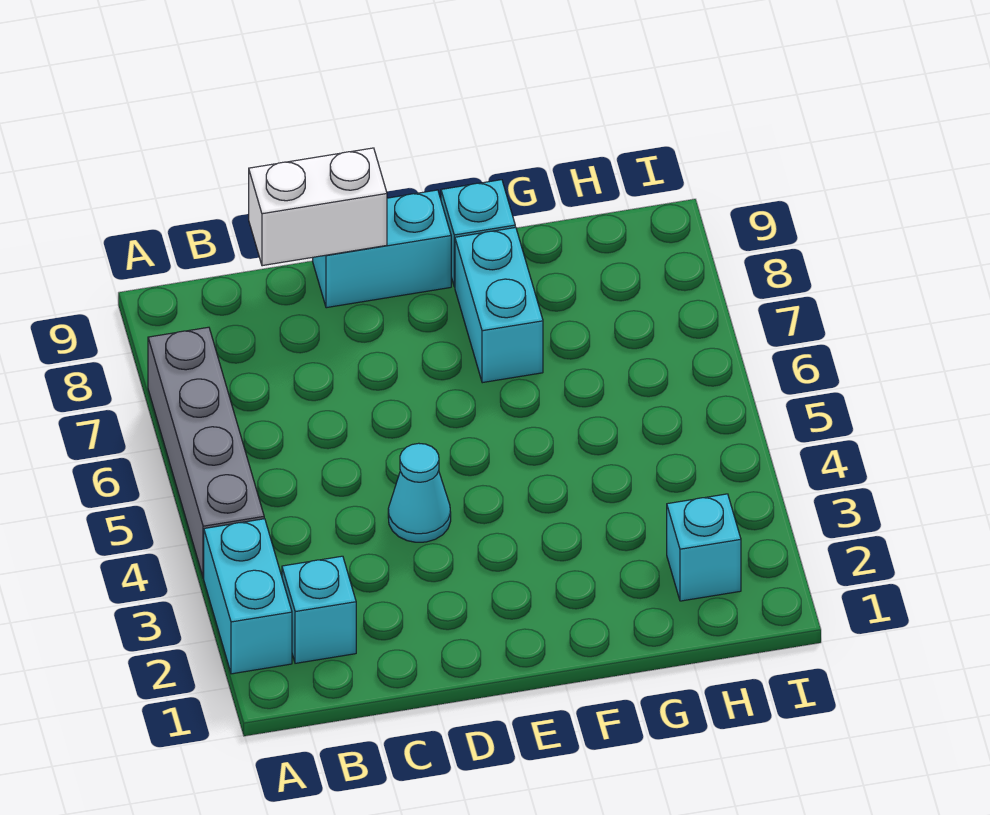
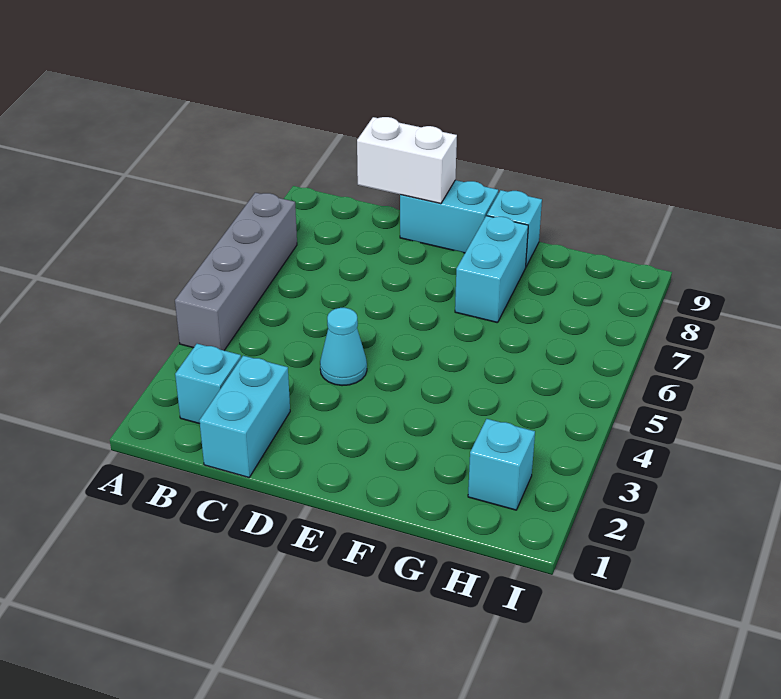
cyan 1x2 brick [204,519,292,674] -> cyan 1x2 brick moved to [199,356,290,477]

